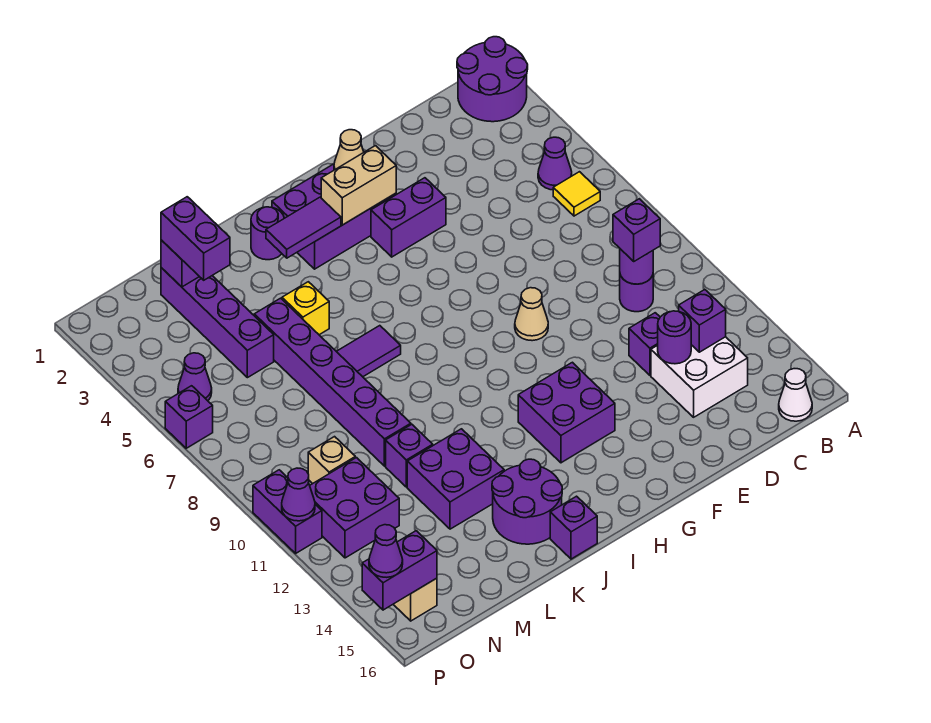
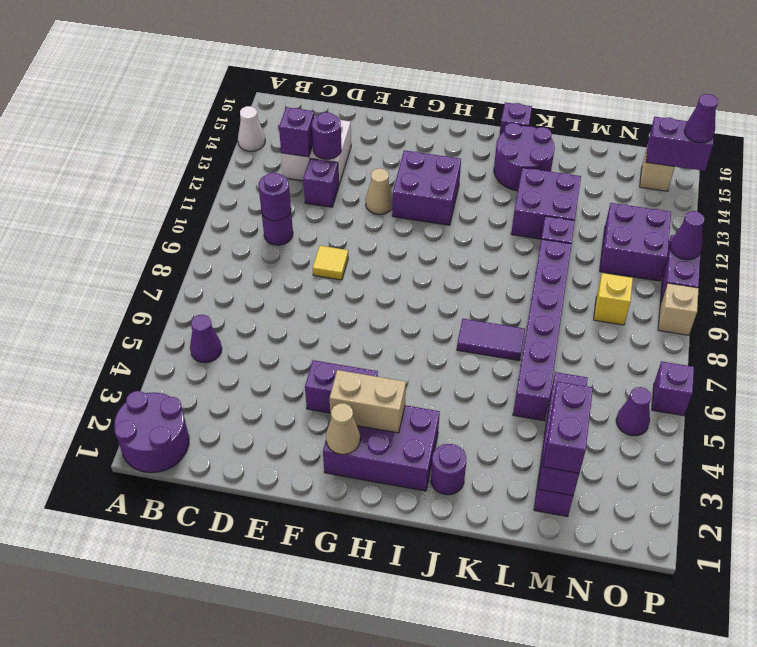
yellow 1x1 tile [553,172,600,216] -> yellow 1x1 tile moved to [313,246,348,280]
white 1x1 cone [779,369,812,421] -> white 1x1 cone moved to [238,106,265,151]
purple 1x1 brick [613,199,660,261] -> none
tan 1x1 cone [515,288,548,341] -> tan 1x1 cone moved to [366,168,393,214]
purple 1x2 tile [266,197,341,258] -> none
yellow 1x1 brick [282,282,329,335] -> yellow 1x1 brick moved to [594,273,633,325]
tan 1x1 brick [308,437,355,484] -> tan 1x1 brick moved to [658,283,699,335]

